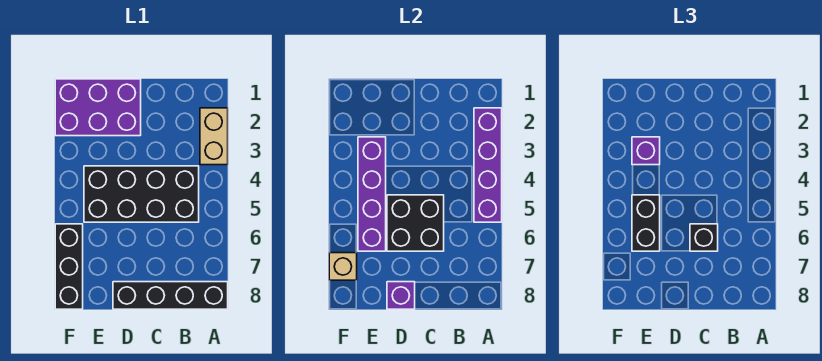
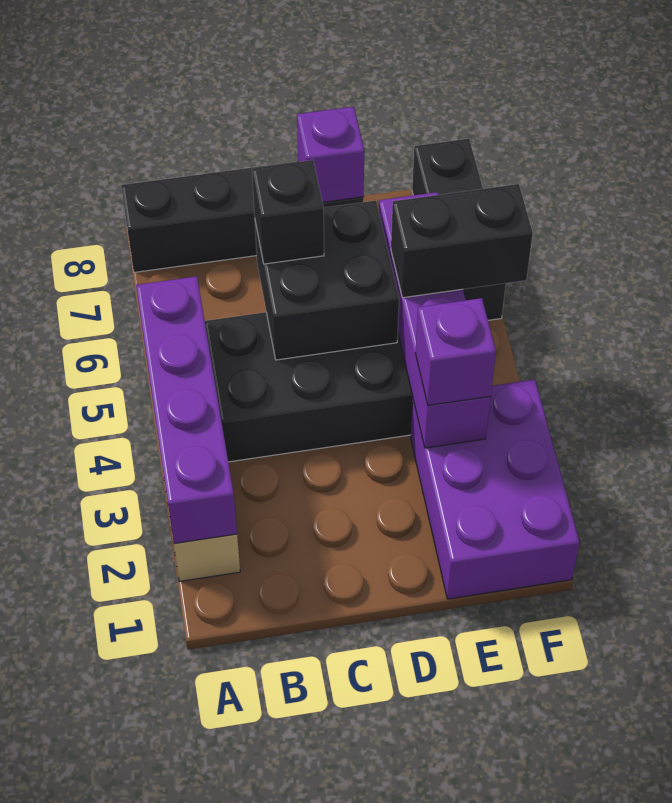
purple 2x3 brick [55,79,141,136] -> purple 2x3 brick turned to [410,380,580,599]
black 1x2 brick [632,195,660,251] -> black 1x2 brick turned to [391,184,533,298]
tan 1x1 brick [329,253,357,280] -> none

